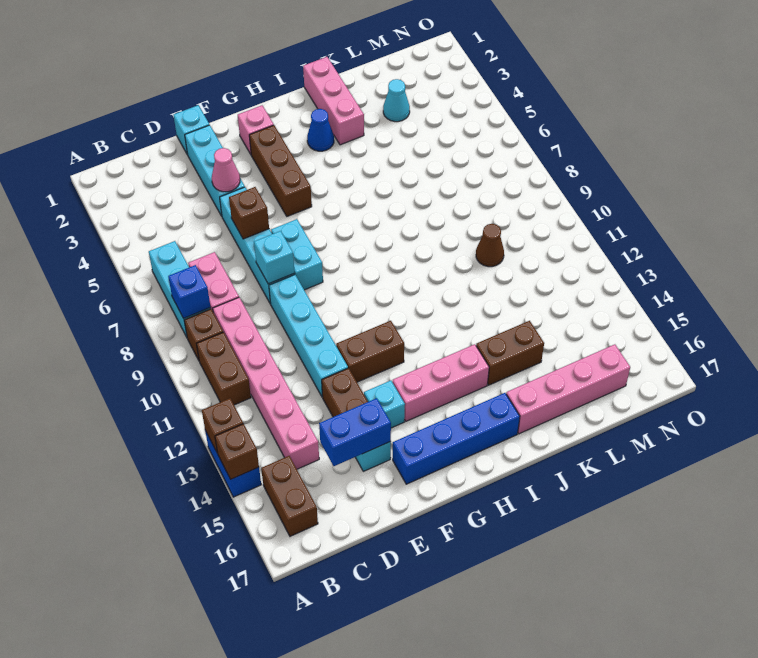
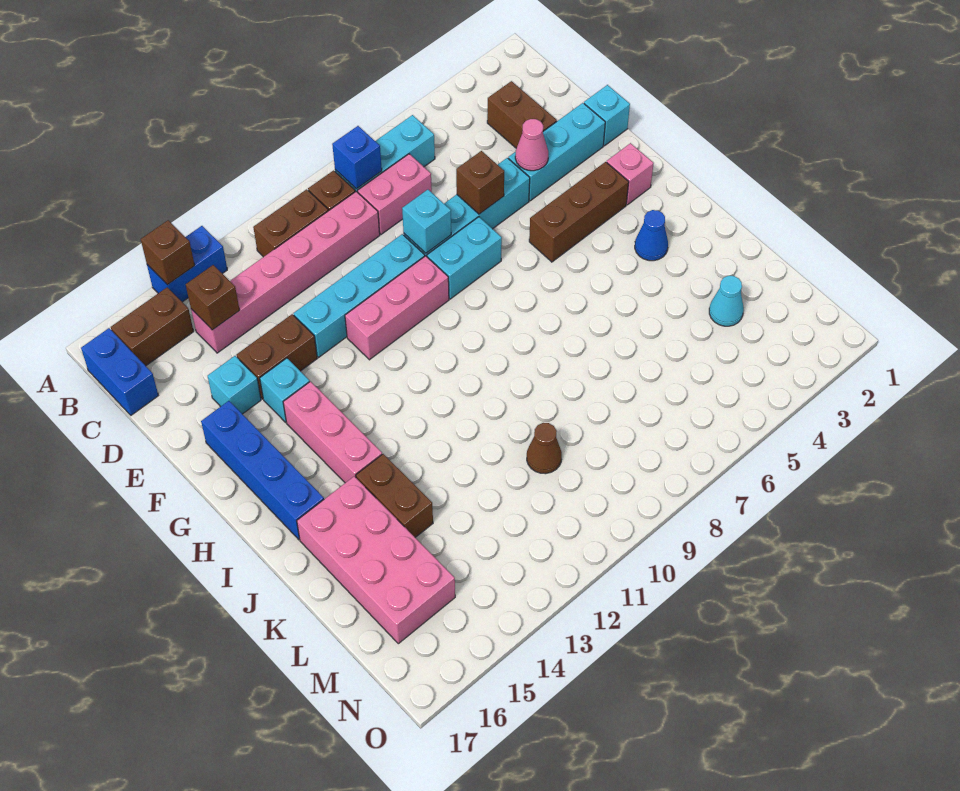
brown 1x1 brick [202,398,243,453] -> brown 1x1 brick moved to [186,265,240,330]
blue 1x2 brick [319,398,391,466] -> blue 1x2 brick moved to [81,328,158,415]
brown 1x2 brick [336,321,404,382] -> brown 1x2 brick moved to [487,81,557,148]
pink 1x3 brick [303,57,364,145] -> pink 1x3 brick moved to [345,256,449,360]
pink 1x4 brick [506,344,630,434] -> pink 2x4 brick [297,476,455,644]

